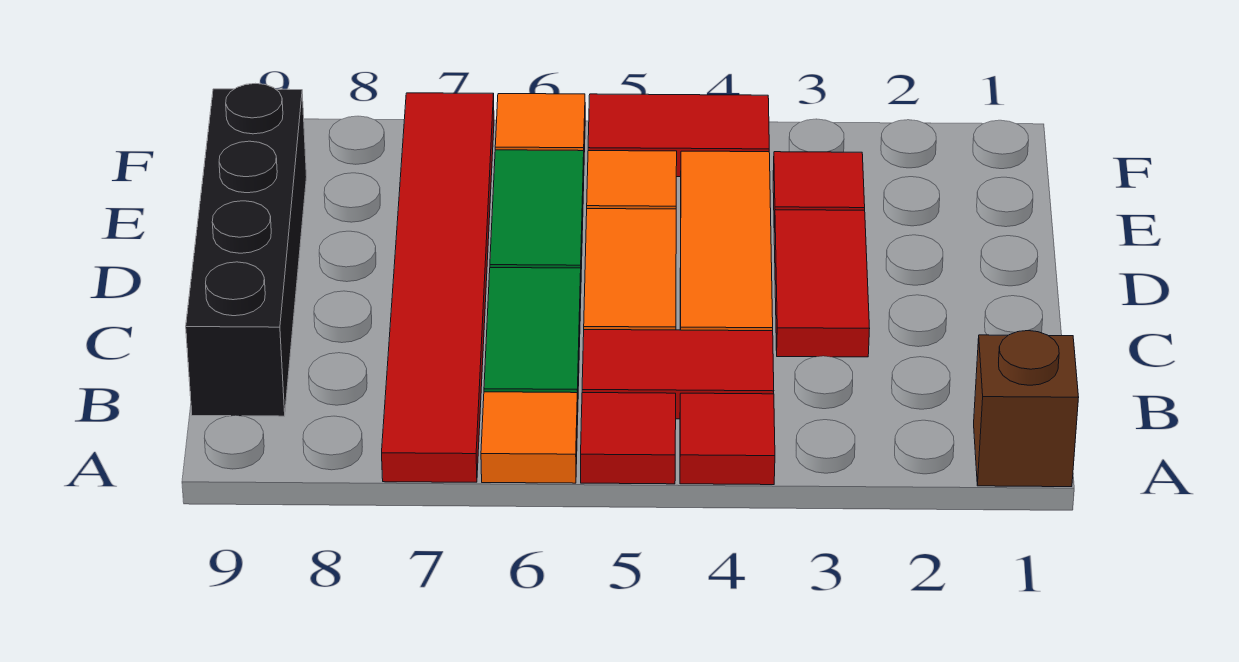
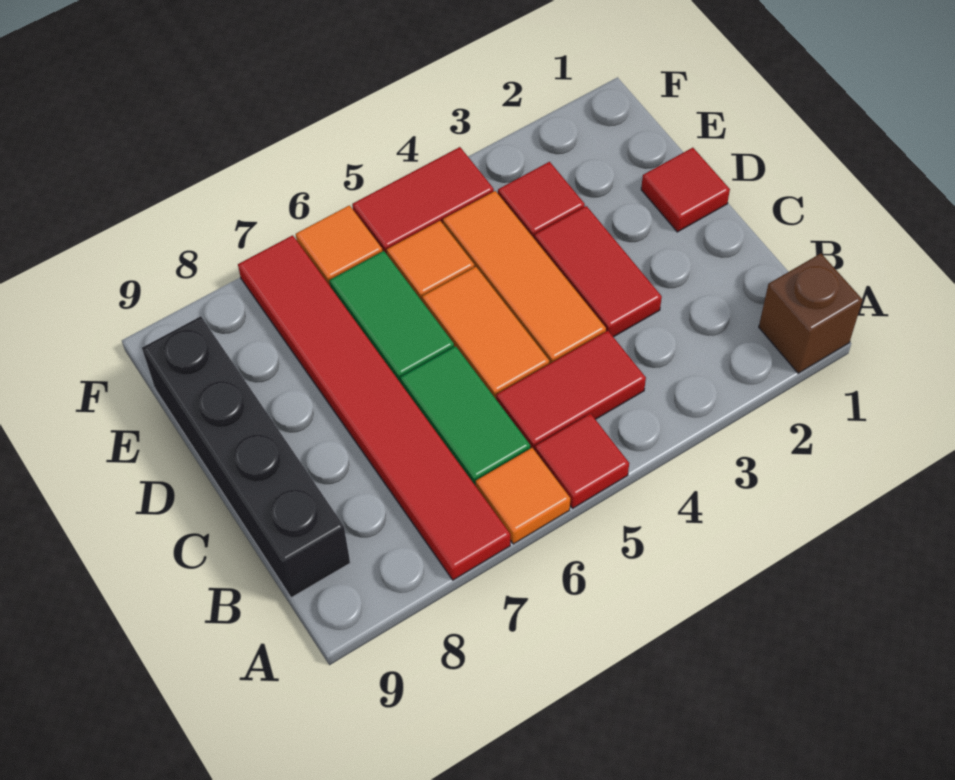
red 1x1 tile [680,393,775,485] -> red 1x1 tile moved to [641,148,730,232]

